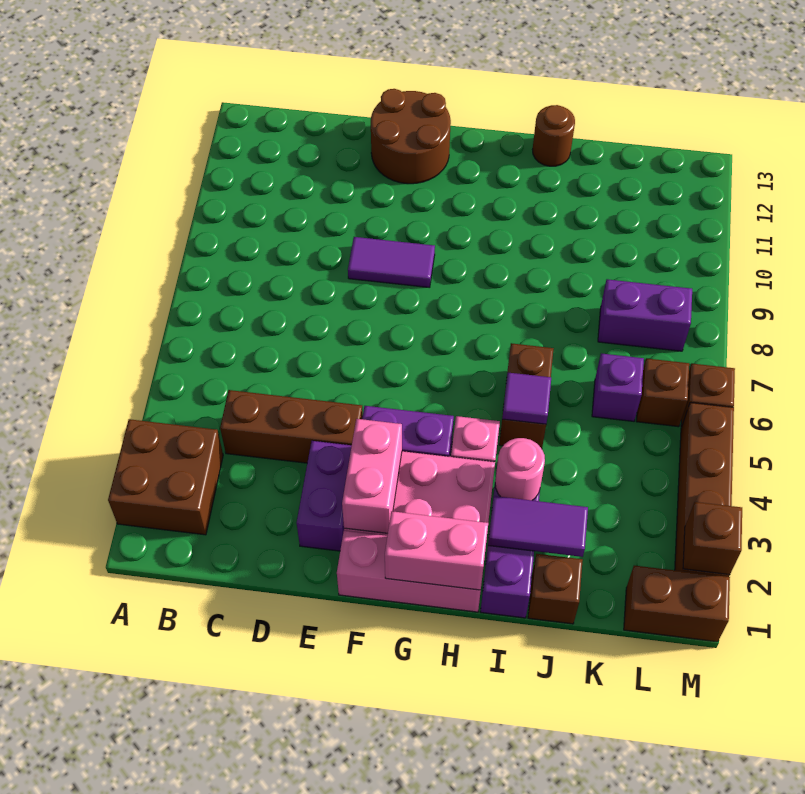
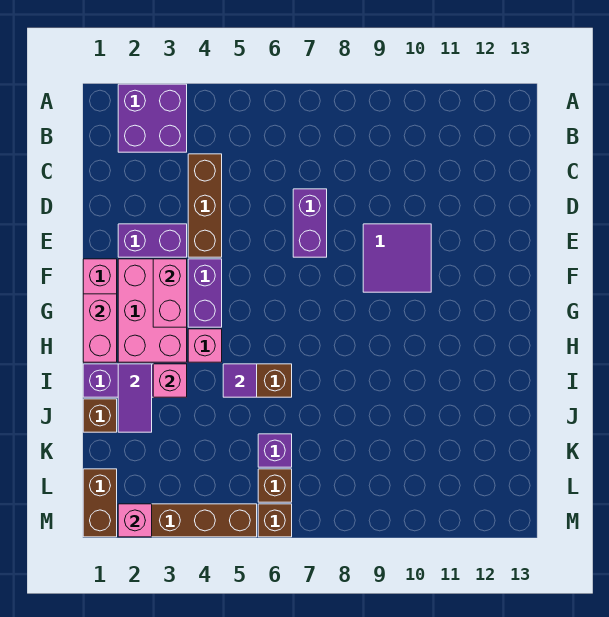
brown 2x2 brick [108,419,223,535] -> purple 2x2 brick [118,84,187,152]
purple 1x2 tile [348,237,435,288] -> purple 2x2 tile [363,224,431,292]
brown 2x2 round brick [371,89,451,184] -> none
pink 1x2 brick [342,419,402,534] -> pink 1x2 brick turned to [153,259,187,327]
pink 1x1 round brick [495,438,545,500] -> pink 1x1 brick [153,364,187,397]
brown 1x1 round brick [533,105,575,166] -> none
purple 1x2 brick [598,279,692,351] -> purple 1x2 brick moved to [293,189,327,257]
brown 1x1 brick [683,502,742,575] -> pink 1x1 brick [118,504,152,537]

